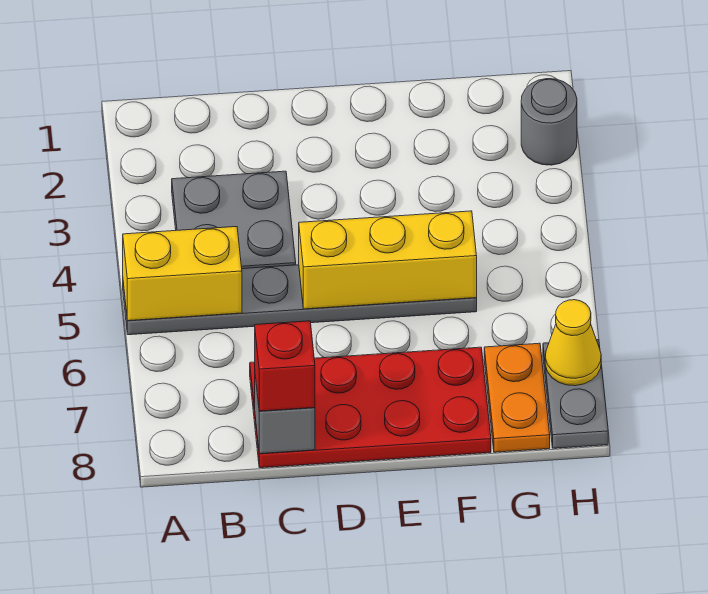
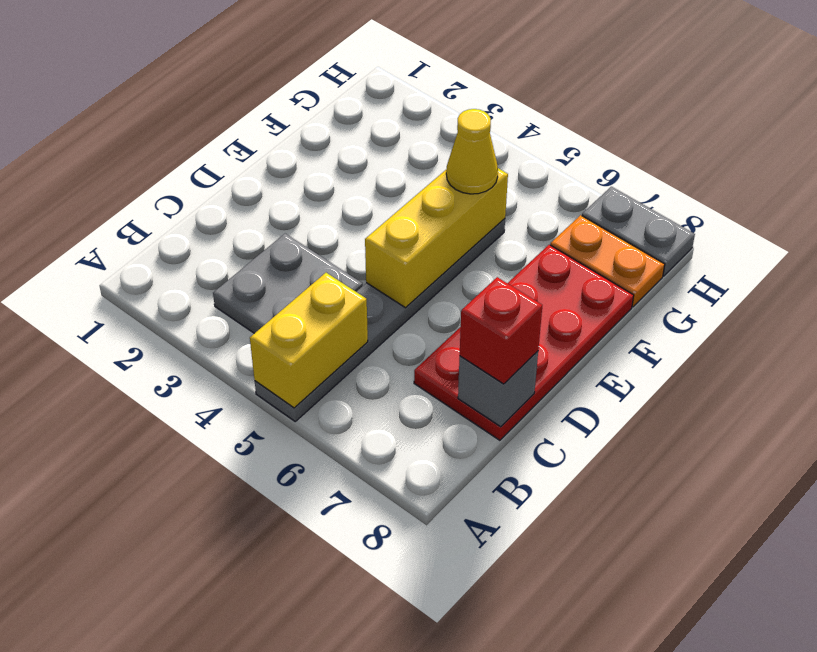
grey 1x1 round brick [521,79,577,165] -> none
yellow 1x1 cone [545,300,601,386] -> yellow 1x1 cone moved to [446,109,498,194]

